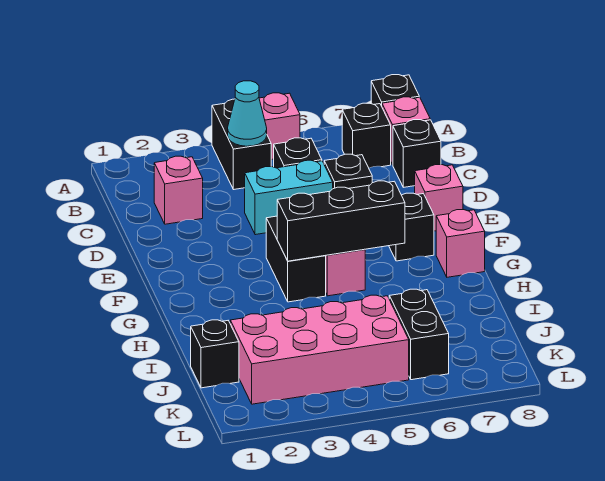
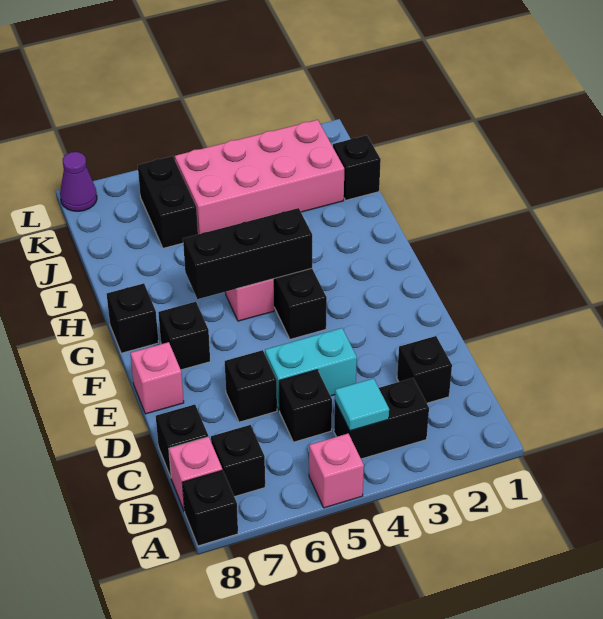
black 1x2 brick [212,99,271,190] -> black 1x2 brick turned to [334,378,429,459]
cyan 1x1 cone [228,81,267,146] -> cyan 1x1 tile [335,378,389,431]
pink 1x1 brick [154,156,203,224] -> black 1x1 brick [397,336,452,403]
pink 1x1 brick [436,210,485,277] -> black 1x1 brick [107,283,159,353]
none -> purple 1x1 cone [60,152,97,211]

